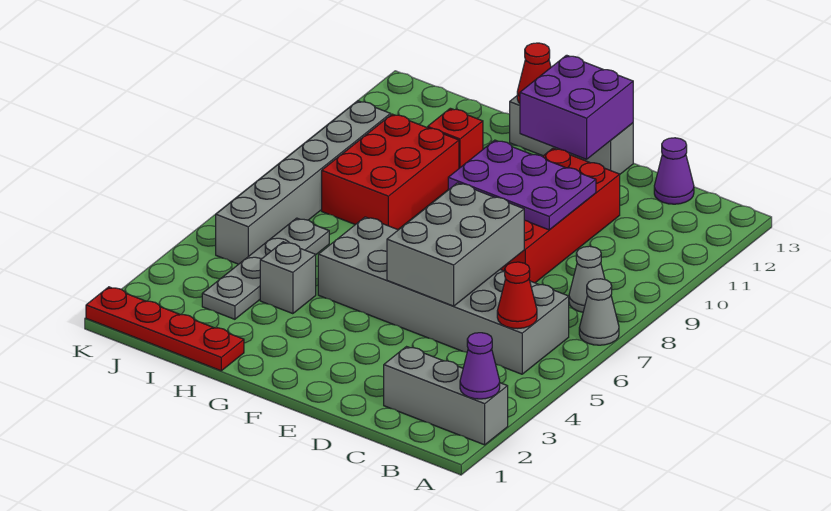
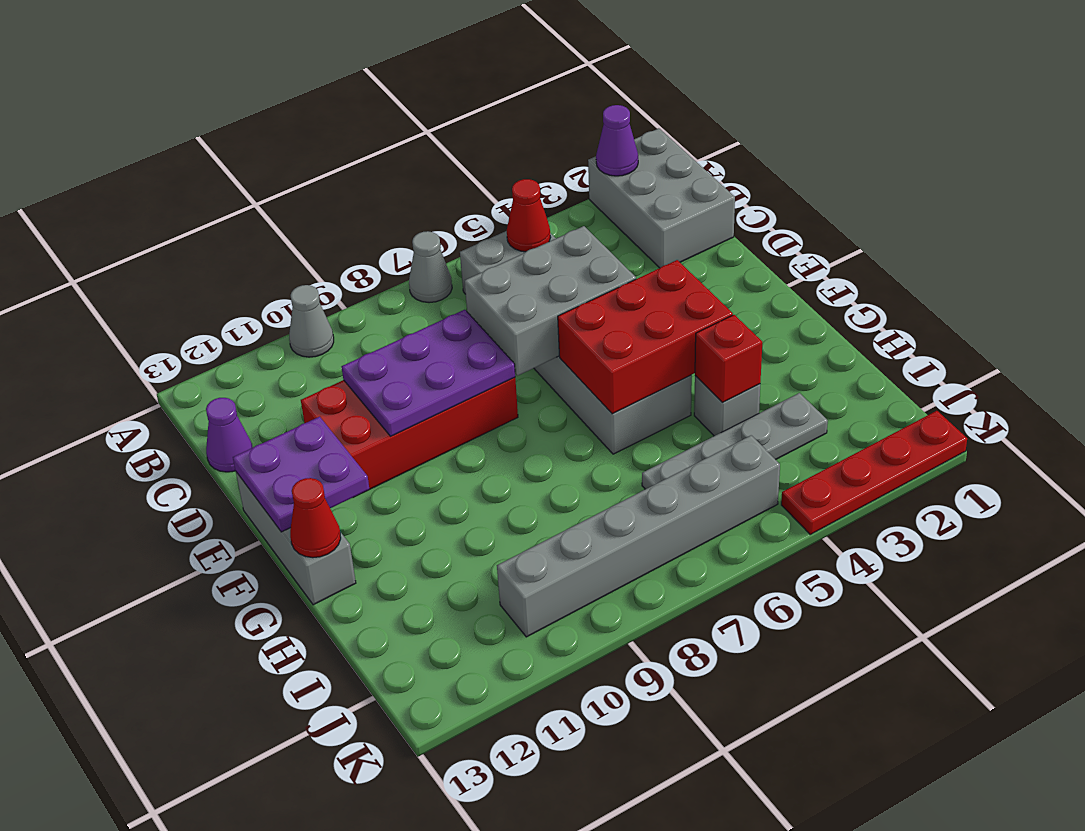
grey 1x3 brick [384,347,508,445] -> grey 2x3 brick [588,128,735,268]
grey 1x1 cone [569,246,605,312] -> grey 1x1 cone moved to [289,285,334,357]
purple 2x3 plate [448,140,596,230] -> purple 2x3 plate turned to [342,310,515,436]
purple 2x2 brick [520,55,633,159] -> purple 2x2 plate [233,417,369,532]
red 1x4 plate [86,287,244,371] -> red 1x4 plate turned to [781,411,967,534]
red 2x3 brick [322,114,459,230] -> red 2x3 brick moved to [558,260,733,414]
red 1x1 brick [428,108,483,168] -> red 1x1 brick moved to [695,315,762,402]

